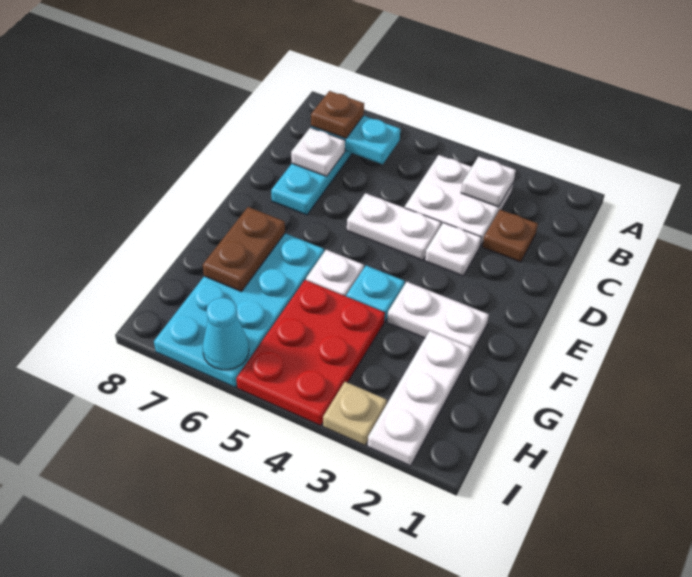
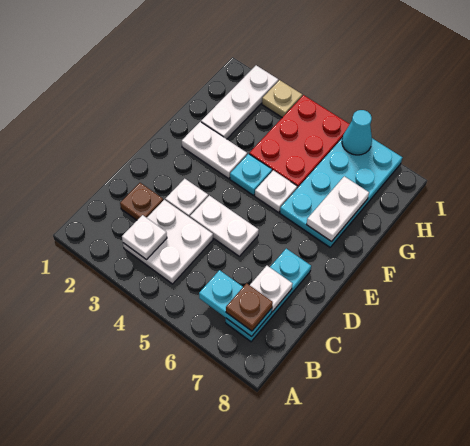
brown 1x2 plate [203,207,285,292] -> white 1x2 plate [306,176,369,242]

